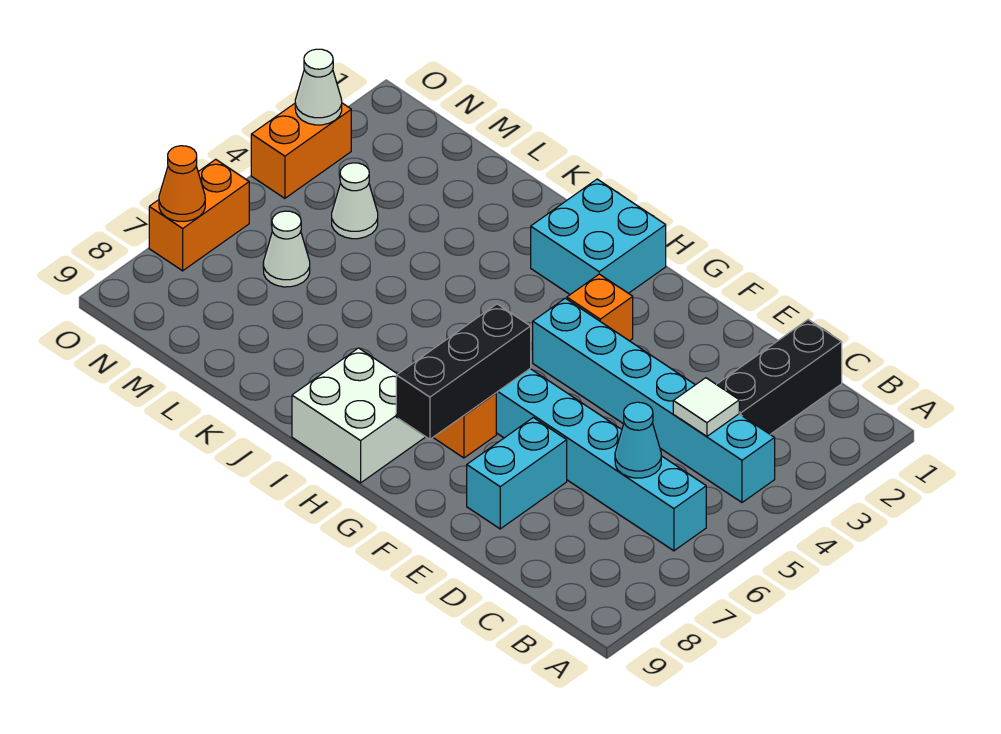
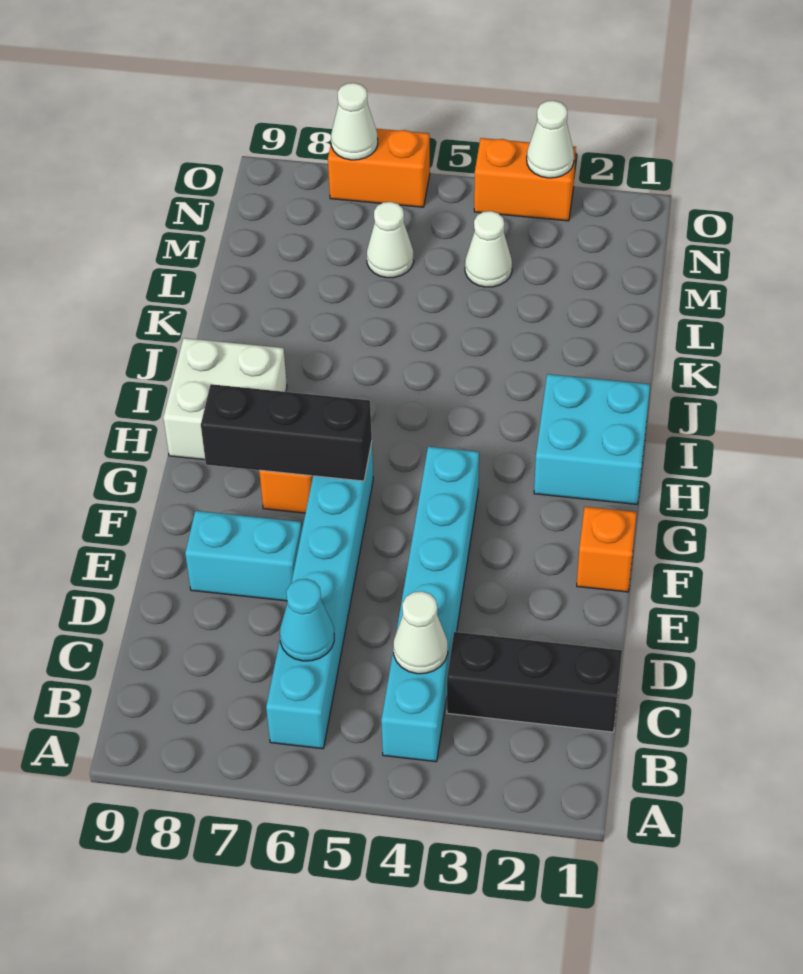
white 1x1 tile [673,378,739,436] -> white 1x1 cone [393,591,448,674]
orange 1x1 brick [567,274,633,341] -> orange 1x1 brick moved to [577,507,637,592]
orange 1x1 cone [159,146,205,221] -> white 1x1 cone [331,83,378,160]

